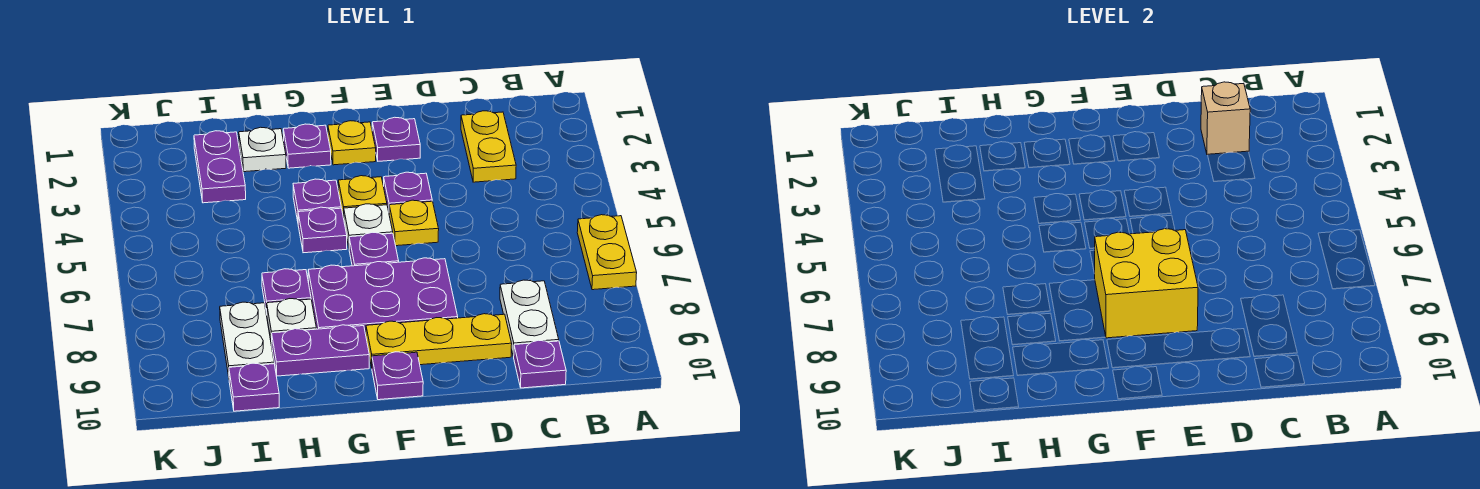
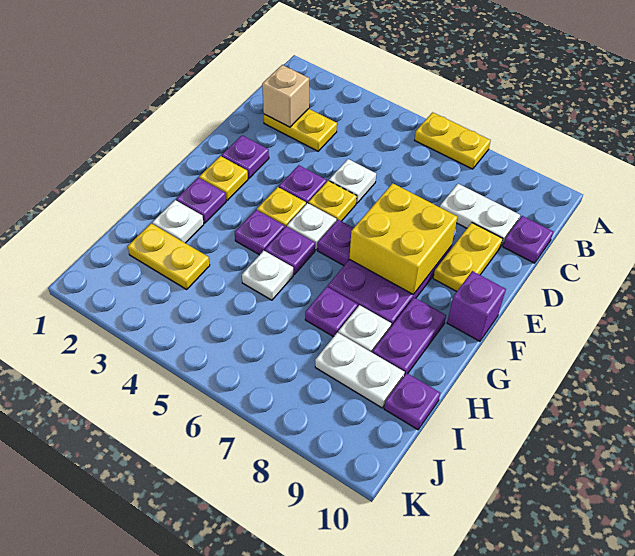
none -> white 1x1 plate [329,159,376,203]
yellow 1x3 plate [366,314,512,367] -> yellow 1x2 plate [433,223,503,291]
purple 1x1 plate [372,352,423,400] -> purple 1x1 brick [447,271,506,341]
none -> white 1x1 plate [242,251,293,300]
purple 1x2 plate [194,131,246,203] -> yellow 1x2 plate [128,223,210,289]

